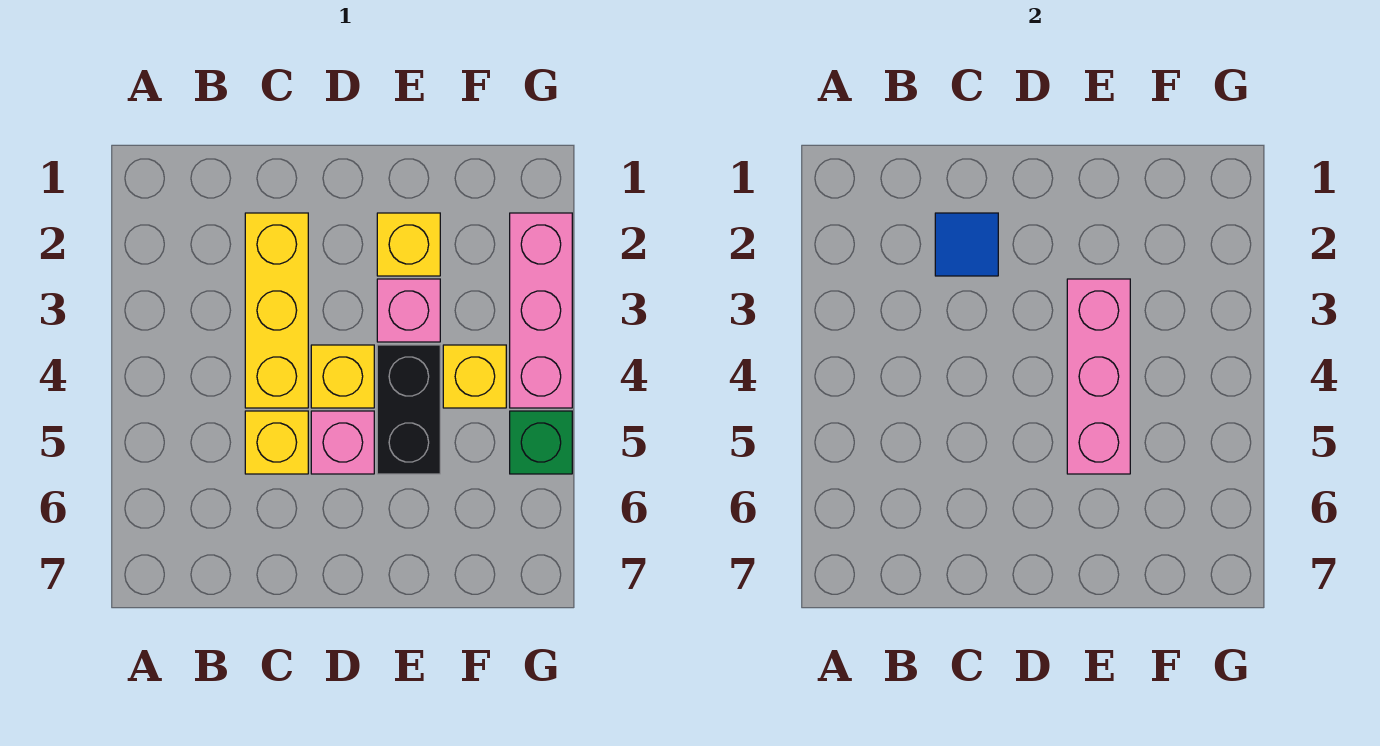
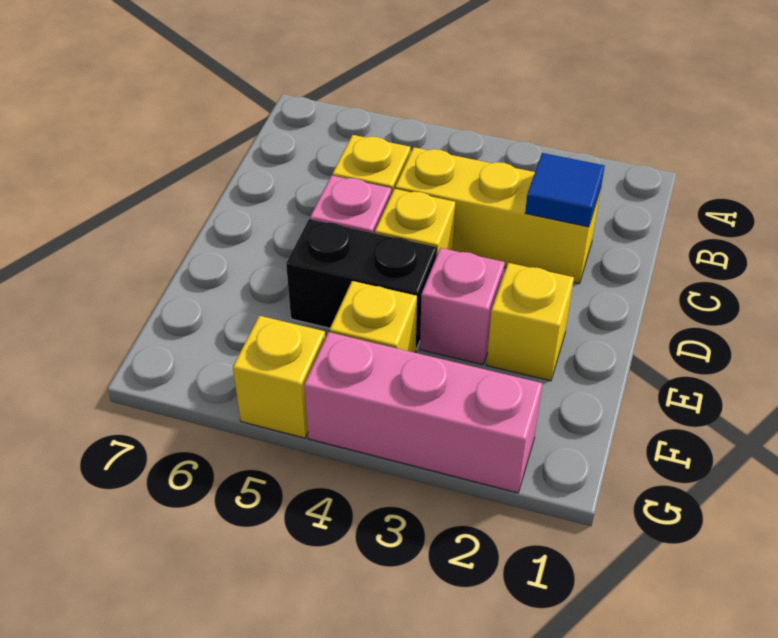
pink 1x3 brick [1067,279,1130,474] -> none
green 1x1 brick [510,411,572,474] -> yellow 1x1 brick [233,316,325,438]

